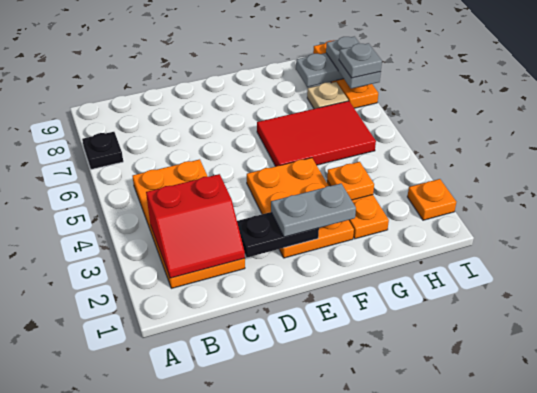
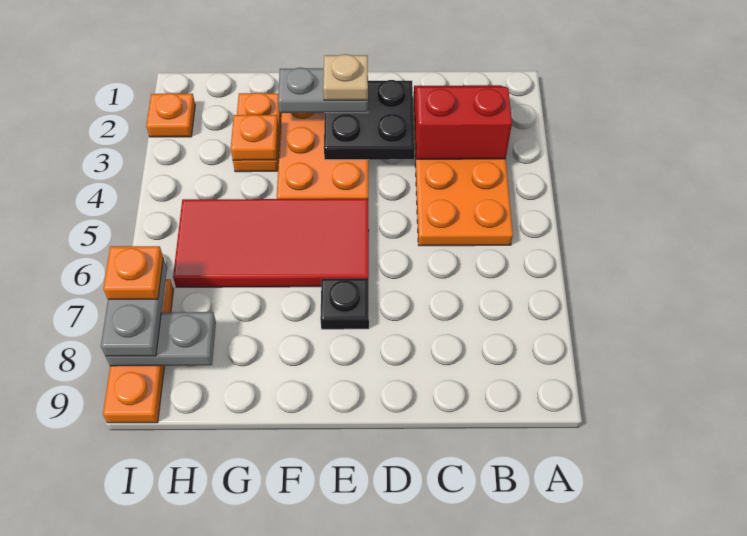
black 1x1 plate [82,132,123,169] -> black 1x1 plate moved to [320,278,369,329]
black 1x2 plate [237,212,319,257] -> black 2x2 plate [324,80,415,160]
red 2x3 tile [257,101,376,166] -> red 2x4 tile [173,199,369,287]
tan 1x1 plate [307,82,348,109] -> tan 1x1 plate moved to [323,54,368,100]
grey 1x1 plate [339,43,382,78] -> orange 1x1 plate [103,246,163,299]

